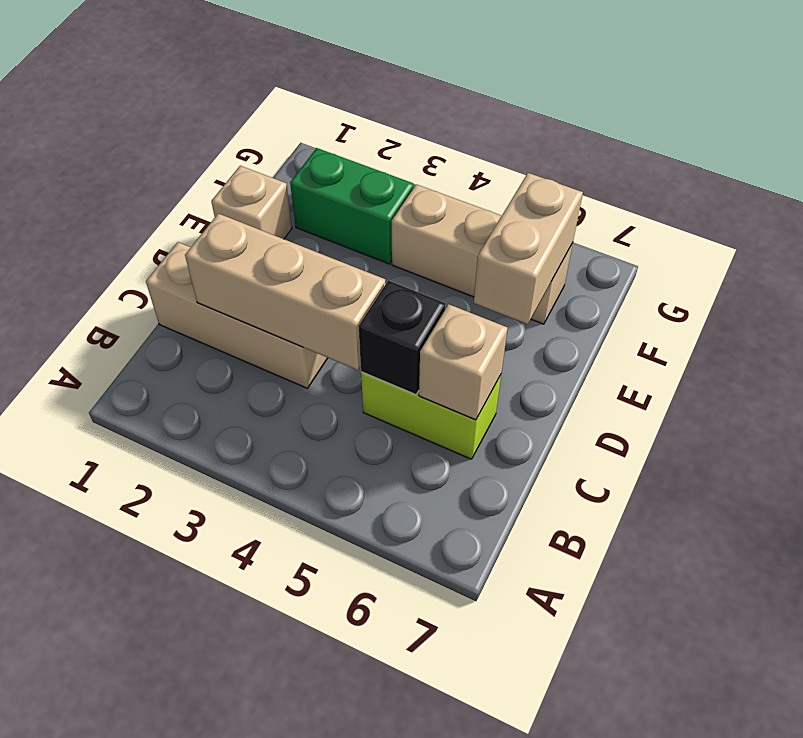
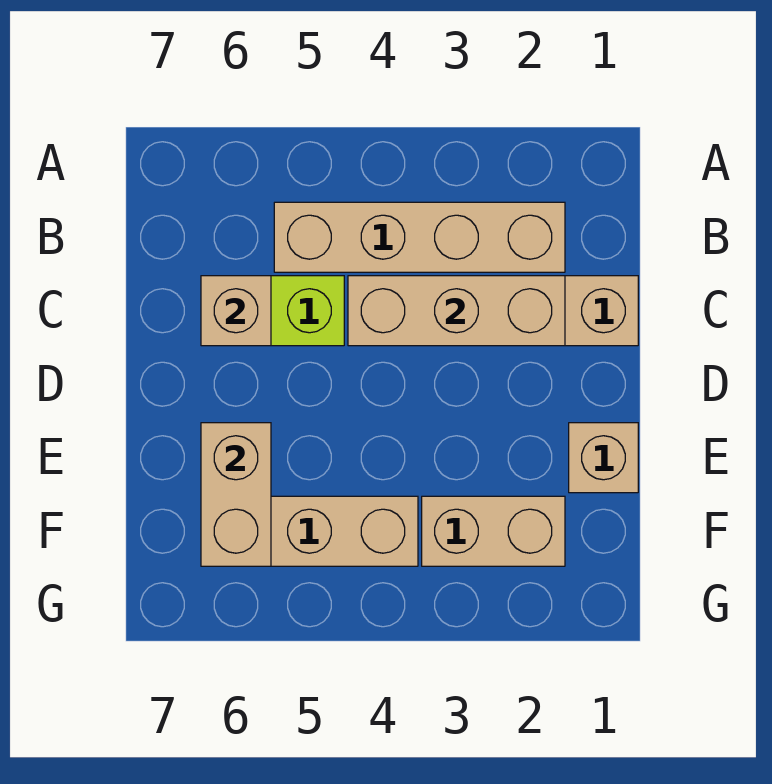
none -> tan 1x4 brick [274,202,565,272]
black 1x1 brick [359,280,446,395] -> none
green 1x2 brick [290,148,414,264] -> tan 1x2 brick [422,496,565,566]

